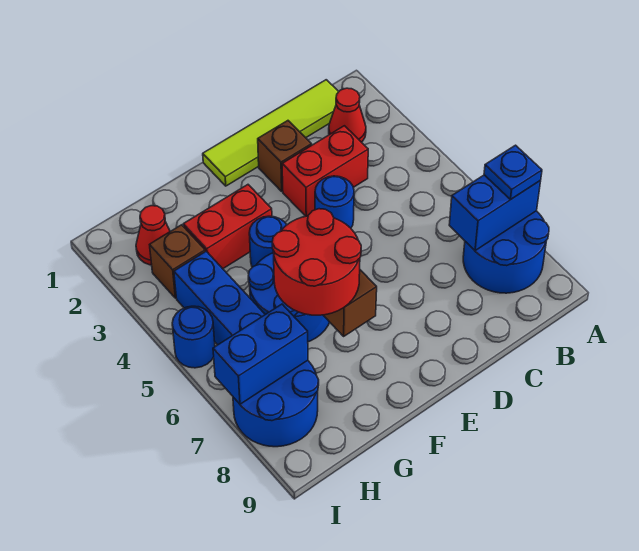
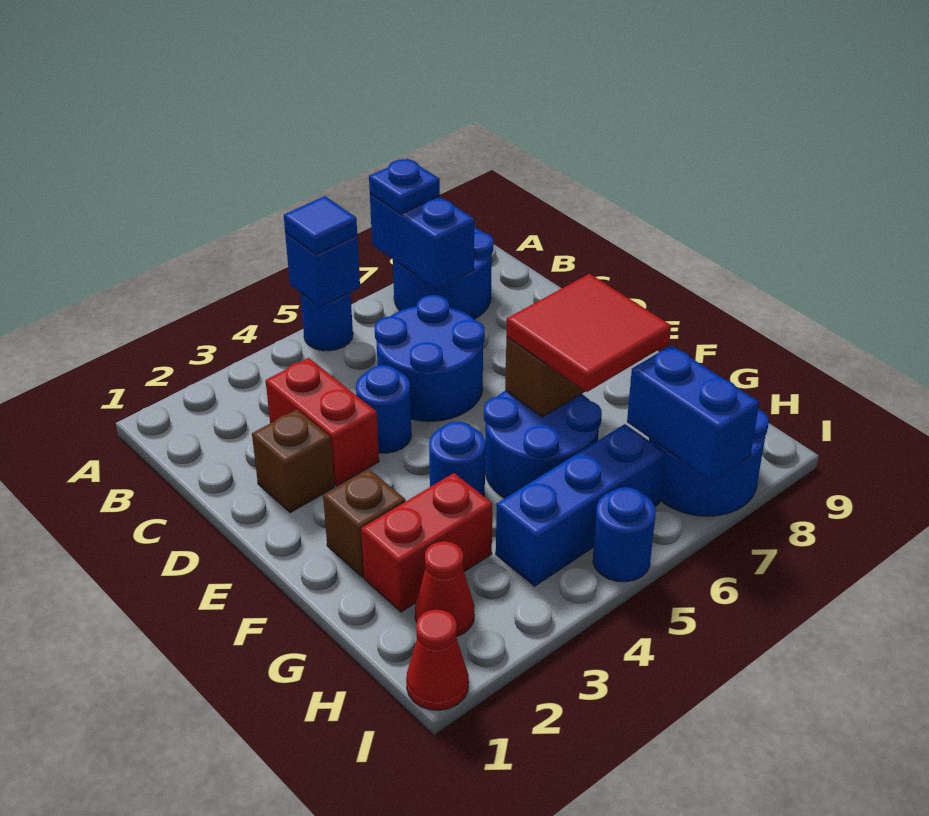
none -> blue 1x1 round brick [300,292,353,351]
none -> blue 1x1 brick [285,233,360,307]
none -> blue 1x1 tile [284,196,357,255]
lime 1x4 tile [203,80,339,186] -> none
red 1x1 cone [329,88,366,142] -> red 1x1 cone moved to [406,610,469,710]
none -> blue 2x2 round brick [375,295,485,421]
red 1x2 brick [183,185,272,269] -> red 1x2 brick turned to [361,473,492,612]
red 2x2 round brick [272,209,361,315] -> red 2x2 tile [506,274,671,392]
brown 1x1 brick [150,225,205,298] -> brown 1x1 brick moved to [323,469,406,577]

